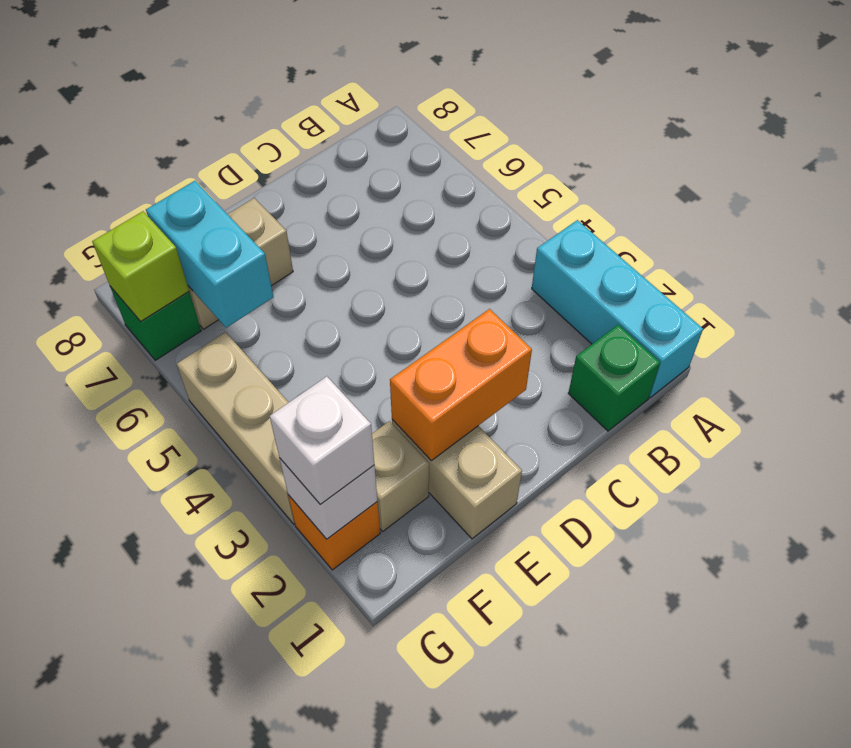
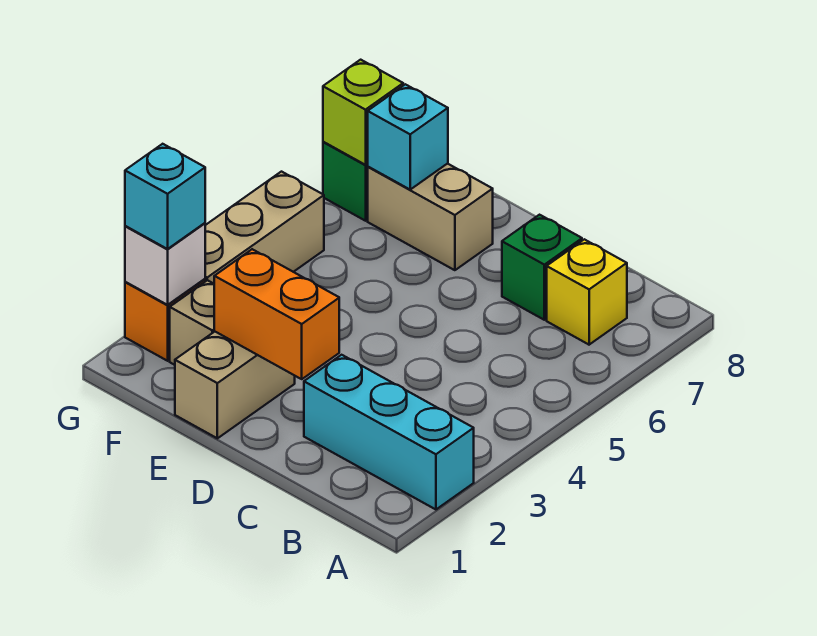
cyan 1x3 brick [532,220,703,398] -> cyan 1x3 brick turned to [304,355,474,509]
green 1x1 brick [568,325,660,431] -> green 1x1 brick moved to [502,215,582,320]
none -> yellow 1x1 brick [547,239,627,345]
cyan 1x2 brick [146,181,273,328] -> cyan 1x1 brick [368,84,448,189]
white 1x1 brick [270,376,374,505] -> cyan 1x1 brick [125,144,205,249]

